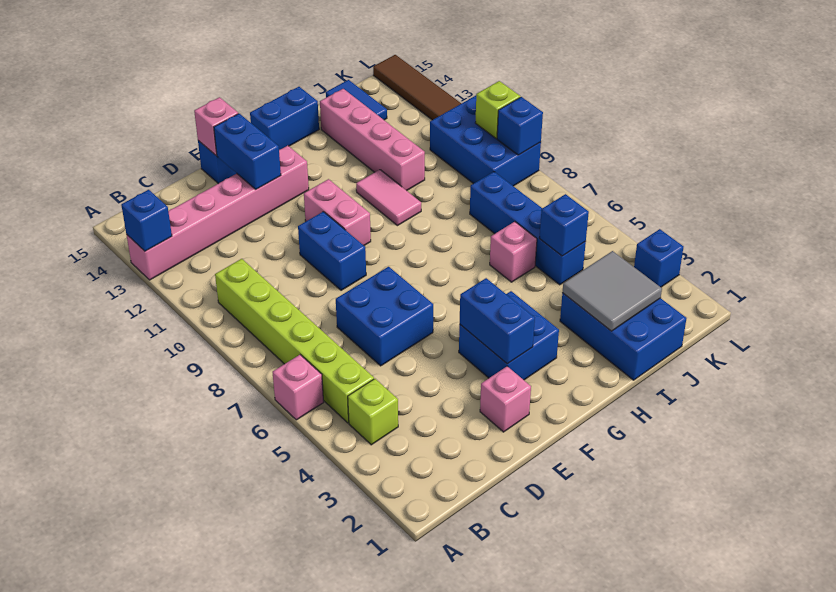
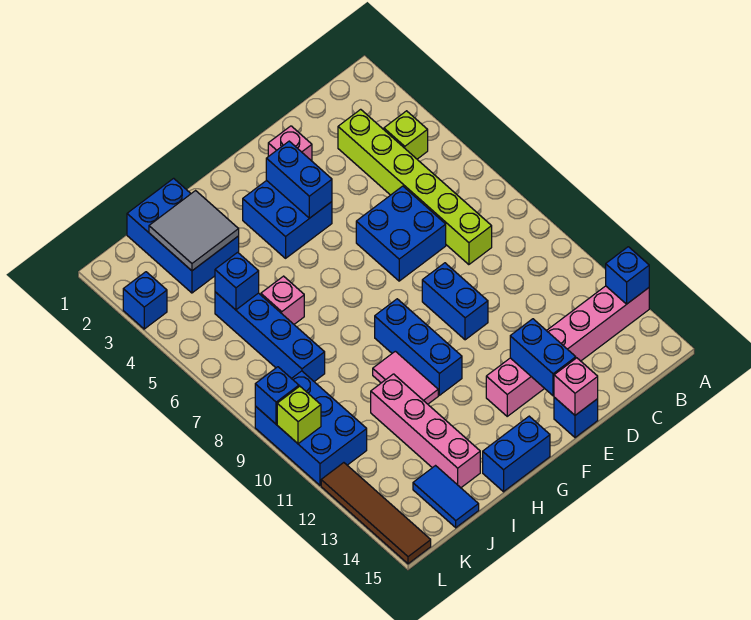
pink 1x1 brick [273,355,324,420] -> none
lime 1x6 brick [215,259,374,423] -> lime 1x6 brick moved to [338,109,492,265]
pink 1x2 brick [304,179,371,245] -> none
none -> blue 1x3 brick [375,299,462,395]

